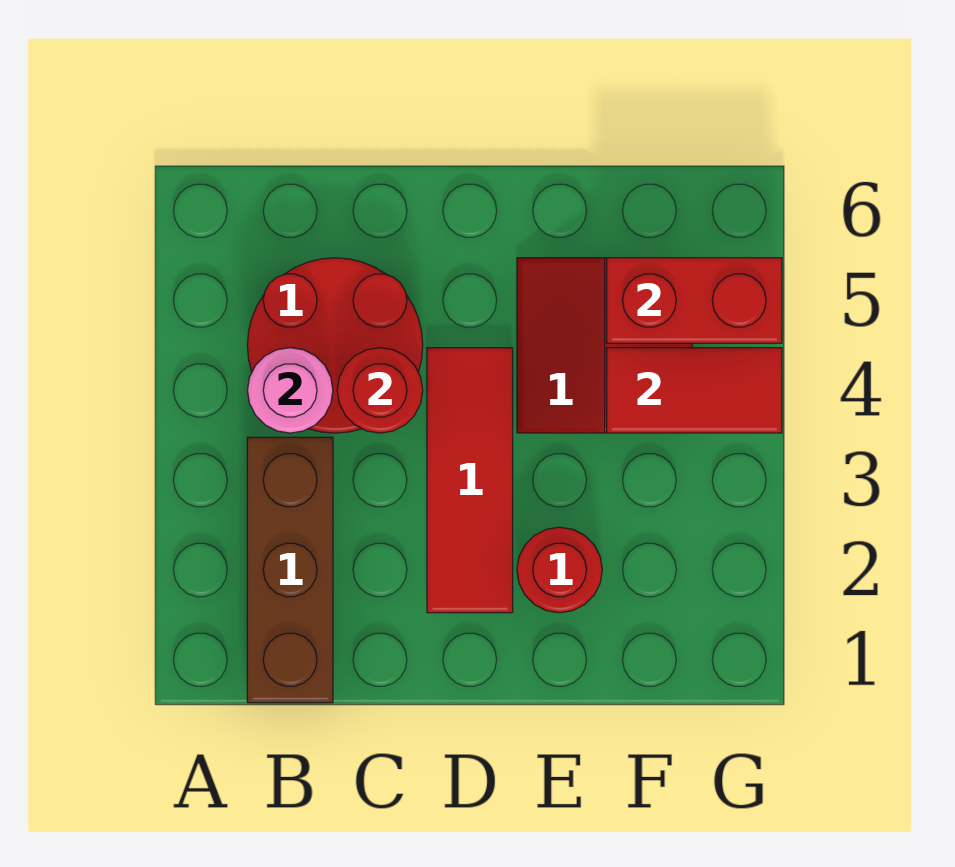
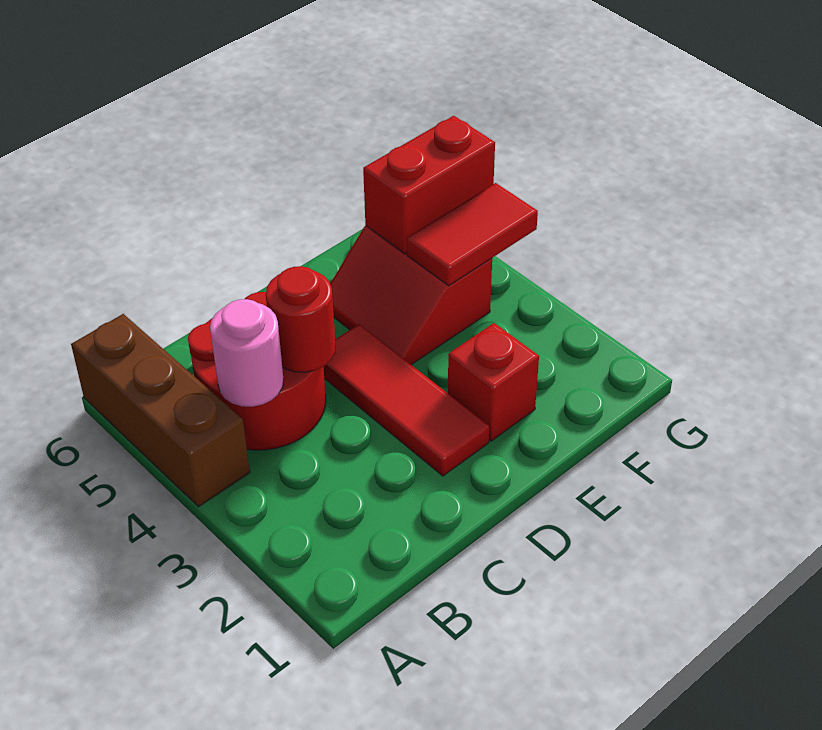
brown 1x3 brick [247,437,333,703] -> brown 1x3 brick moved to [71,314,250,507]
red 1x1 round brick [517,527,602,613] -> red 1x1 brick [448,323,539,441]

